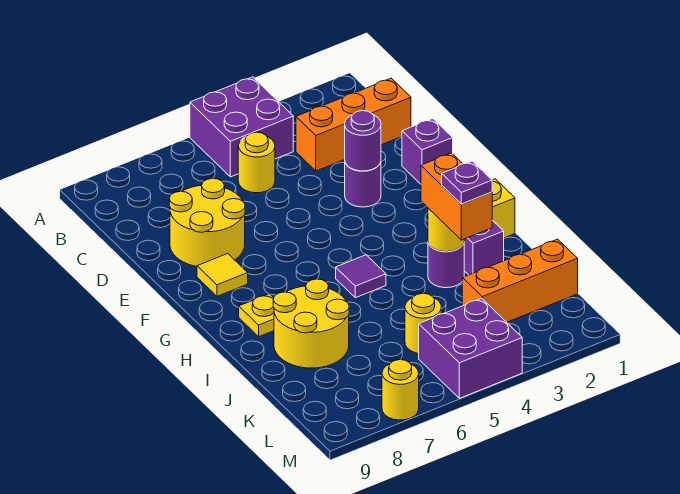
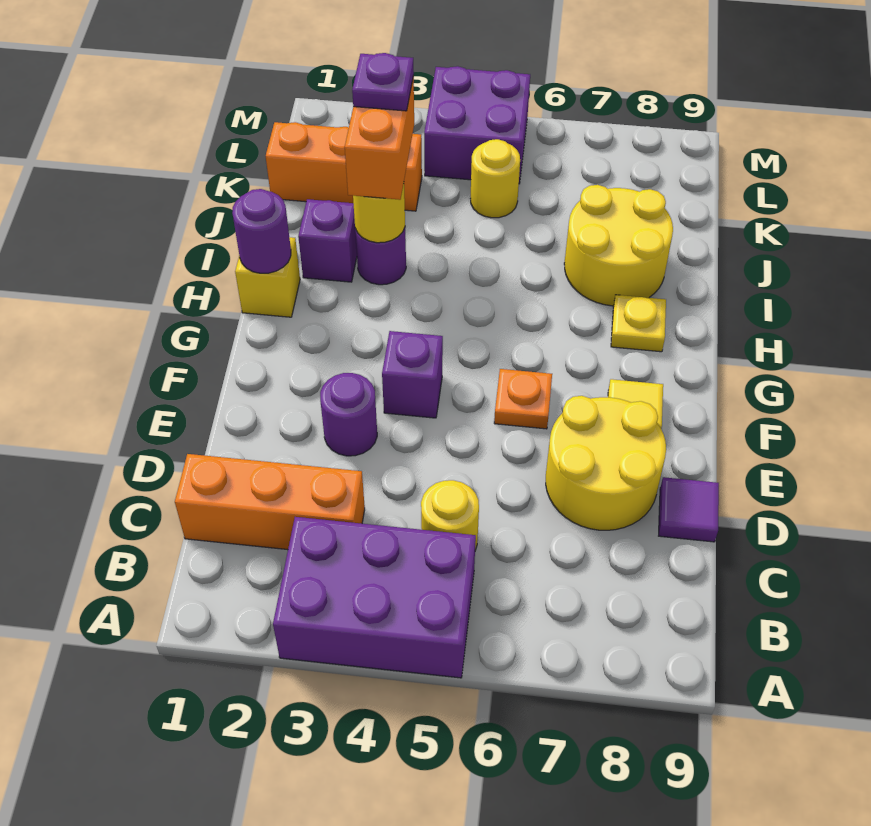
purple 2x2 brick [190,77,293,177] -> purple 2x3 brick [273,517,476,678]
purple 1x1 brick [402,119,453,184] -> purple 1x1 brick moved to [382,331,443,418]
purple 1x1 round brick [345,111,381,171] -> purple 1x1 round brick moved to [232,189,291,273]
none -> orange 1x1 plate [494,369,552,429]
purple 1x1 tile [336,255,386,298] -> purple 1x1 tile moved to [659,477,719,542]
yellow 1x1 round brick [382,360,419,420] -> none

